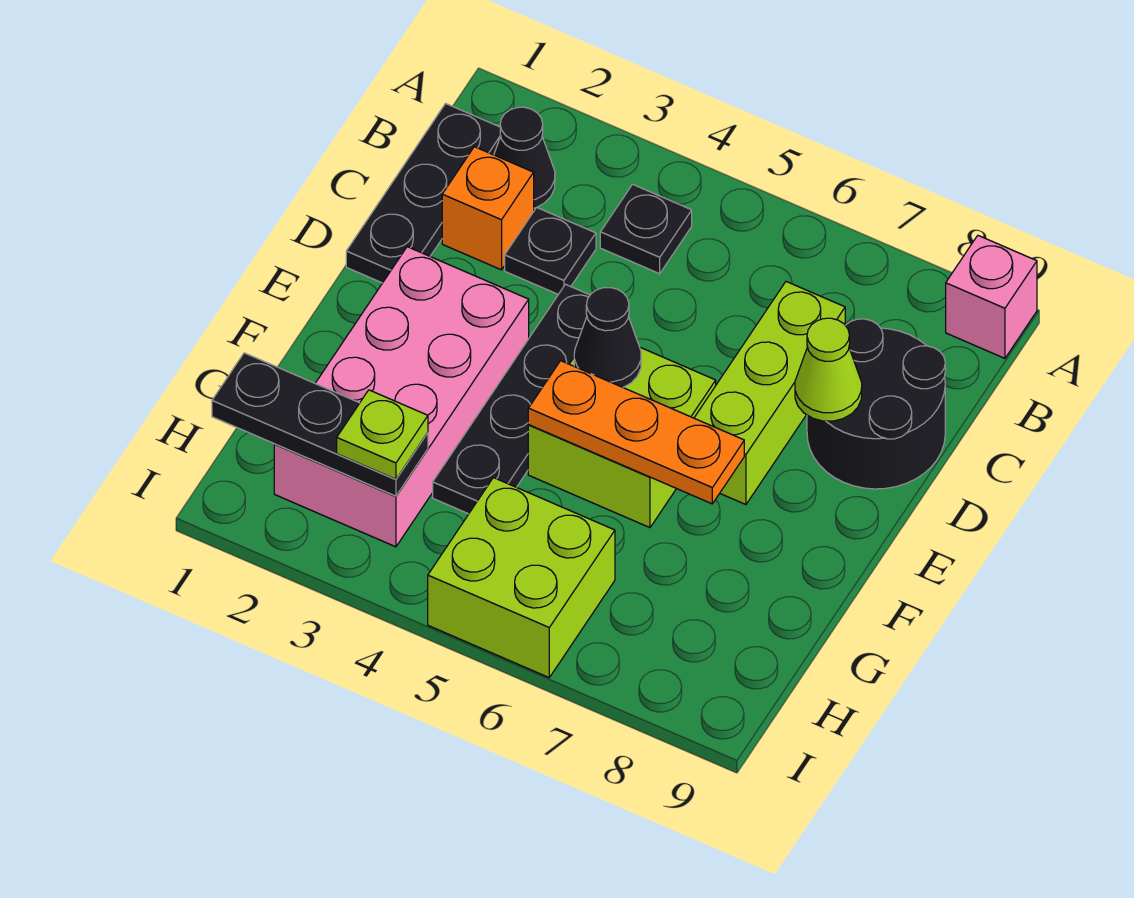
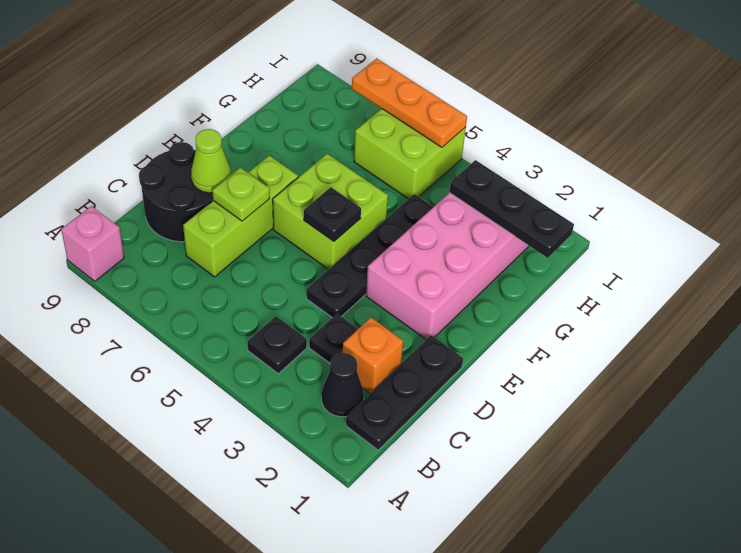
black 1x1 cone [574,288,641,387] -> black 1x1 plate [304,187,361,242]
orange 1x3 plate [528,361,744,504] -> orange 1x3 plate moved to [352,58,467,147]
lime 1x1 plate [337,390,428,479] -> lime 1x1 plate moved to [212,168,270,221]

